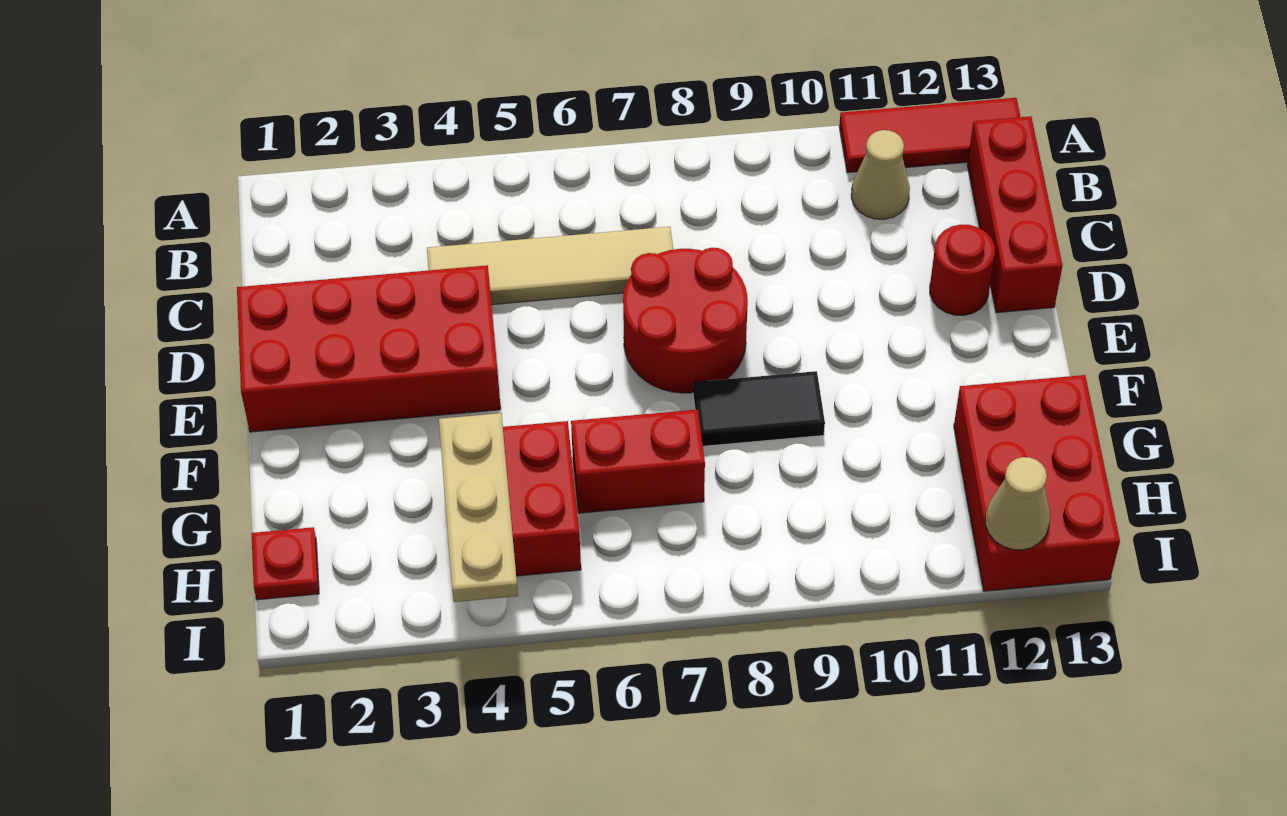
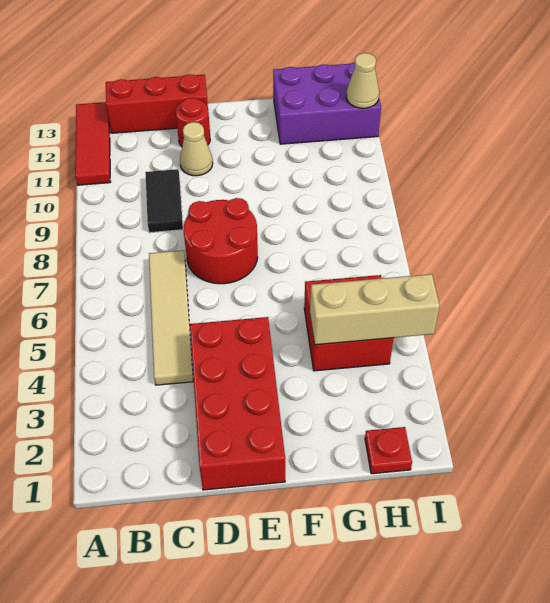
tan 1x1 cone [851,130,910,219] -> tan 1x1 cone moved to [180,122,213,176]
black 1x2 tile [693,371,825,446] -> black 1x2 tile moved to [145,169,183,233]
tan 1x3 plate [439,413,518,602] -> tan 1x3 brick [310,274,440,345]
red 1x2 brick [571,410,705,513] -> none
red 2x3 brick [954,375,1120,591] -> purple 2x3 brick [273,62,381,144]

